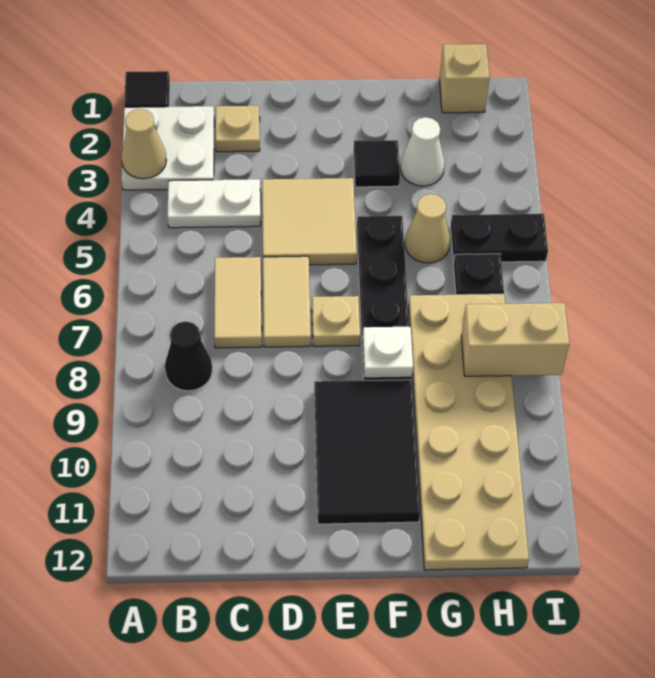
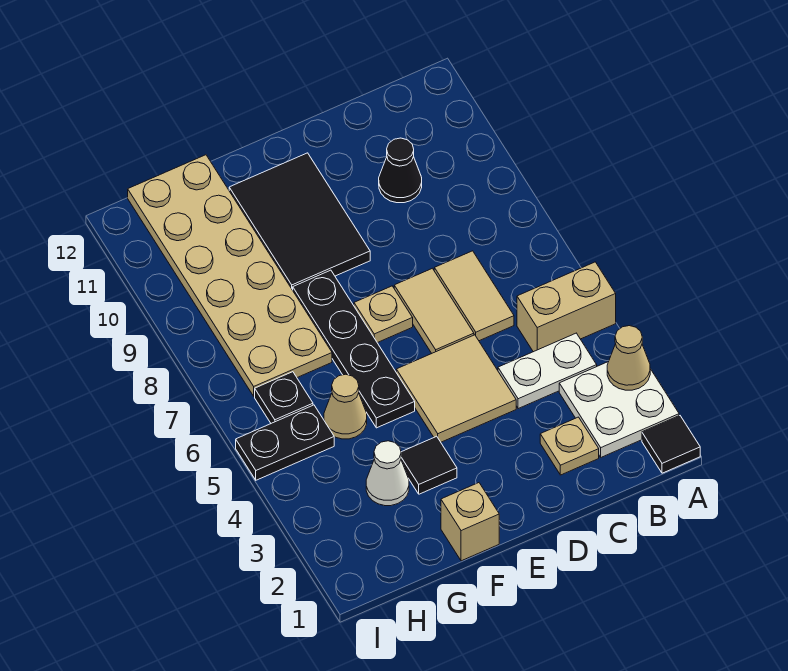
black 1x1 cone [165,321,212,391] -> black 1x1 cone moved to [379,138,422,203]
white 1x1 plate [363,327,413,378] -> none
tan 1x1 brick [439,44,490,113] -> tan 1x1 brick moved to [441,483,499,561]
tan 1x2 brick [461,303,569,376] -> tan 1x2 brick moved to [517,262,616,352]

